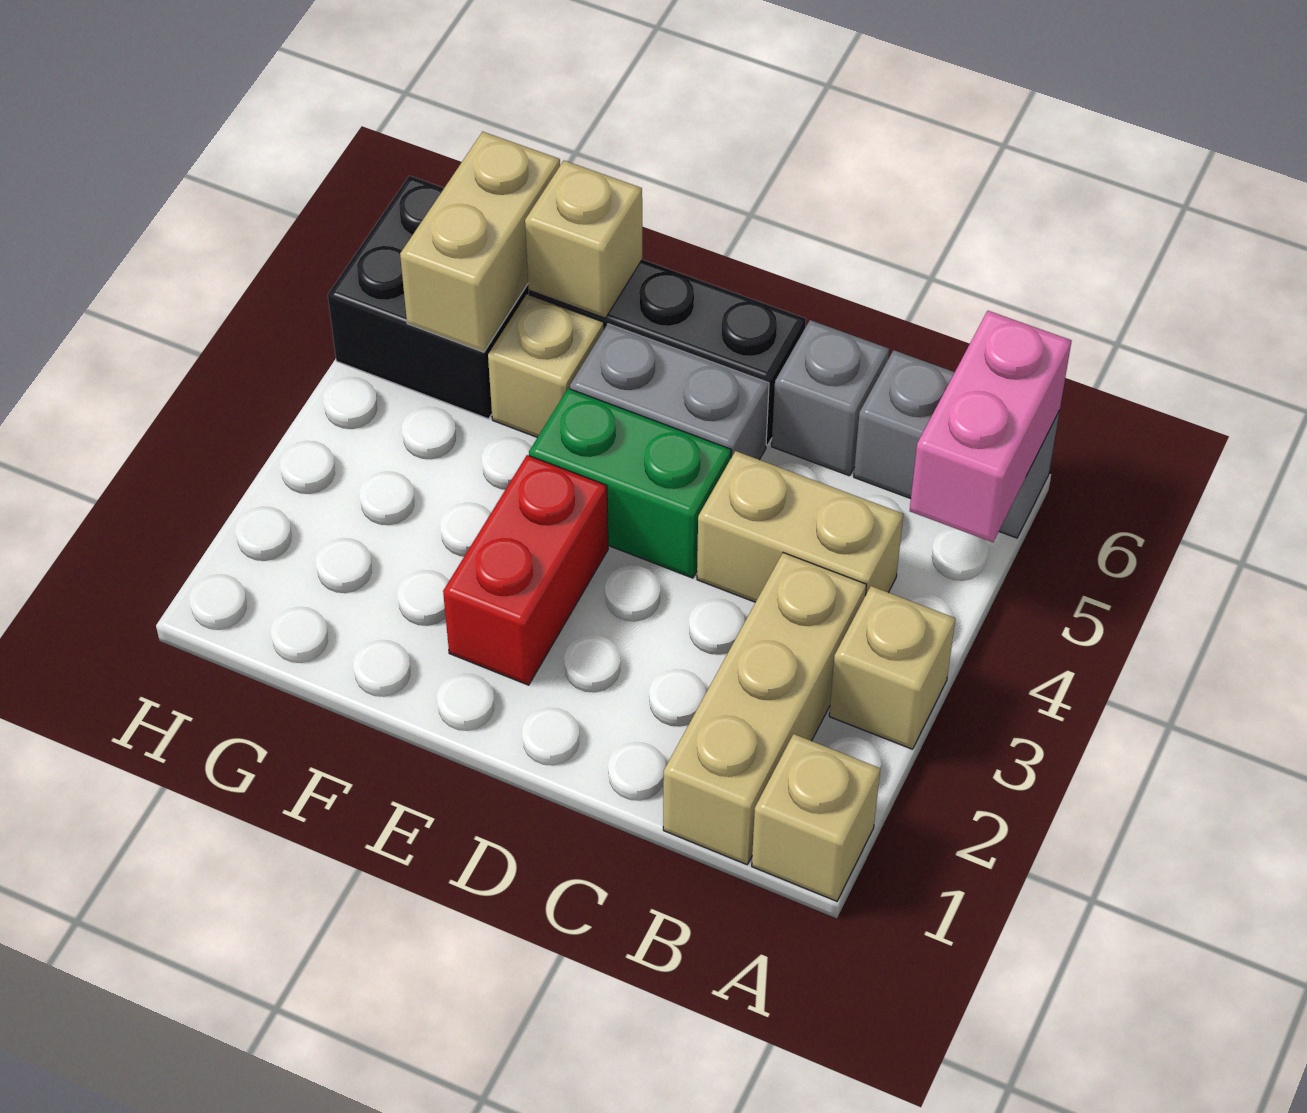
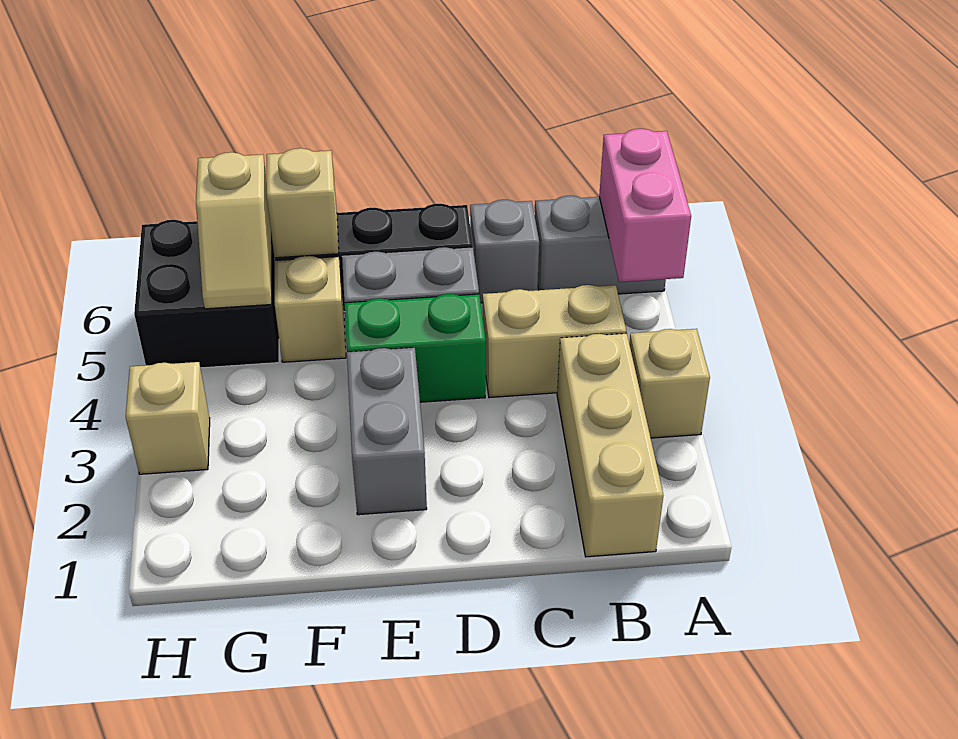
tan 1x1 brick [752,734,880,901] -> tan 1x1 brick moved to [126,362,210,474]
red 1x2 brick [443,455,608,685] -> grey 1x2 brick [347,348,427,515]
tan 1x2 brick [400,132,560,352] -> tan 1x2 slope [196,152,271,309]

